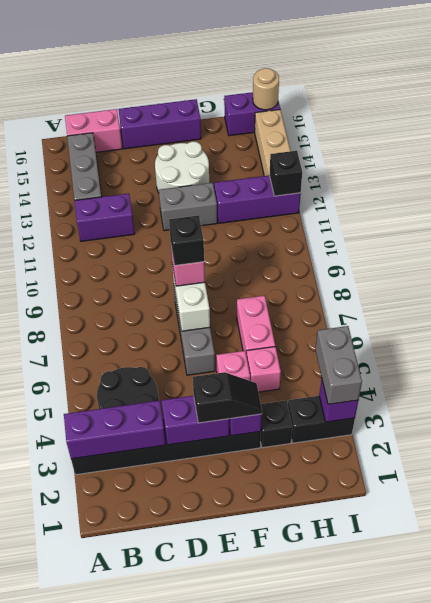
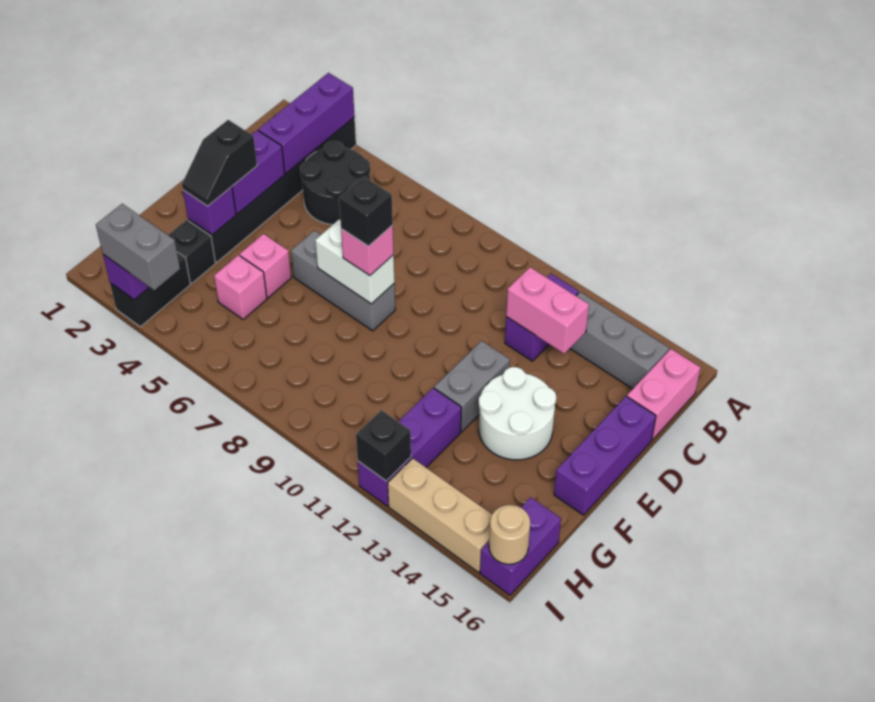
pink 1x2 brick [237,296,275,356] -> pink 1x2 brick moved to [506,267,589,354]

